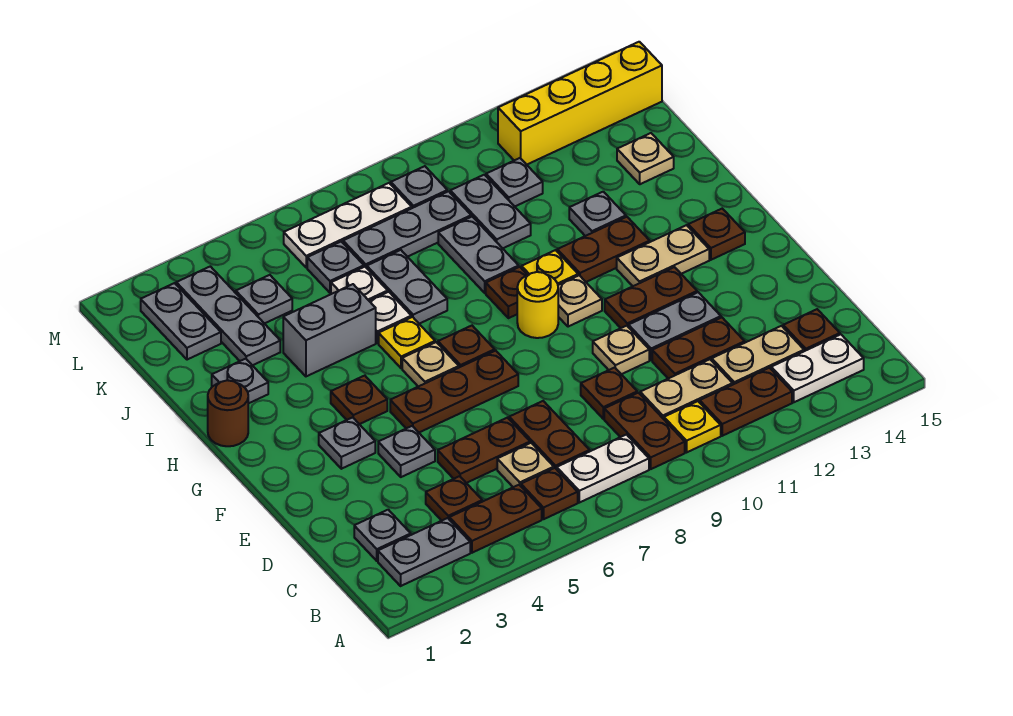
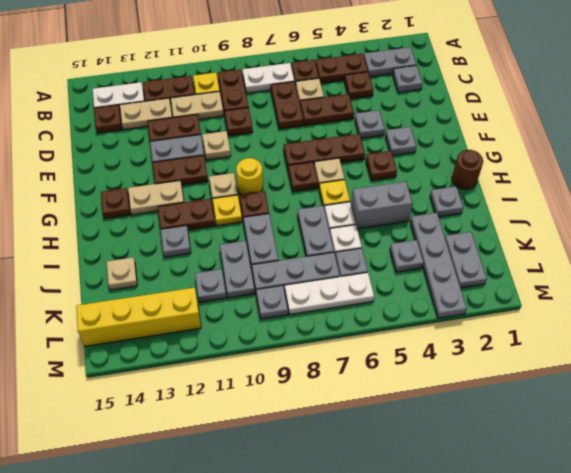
grey 1x3 plate [176,266,280,365] -> grey 1x4 plate [410,213,467,318]

